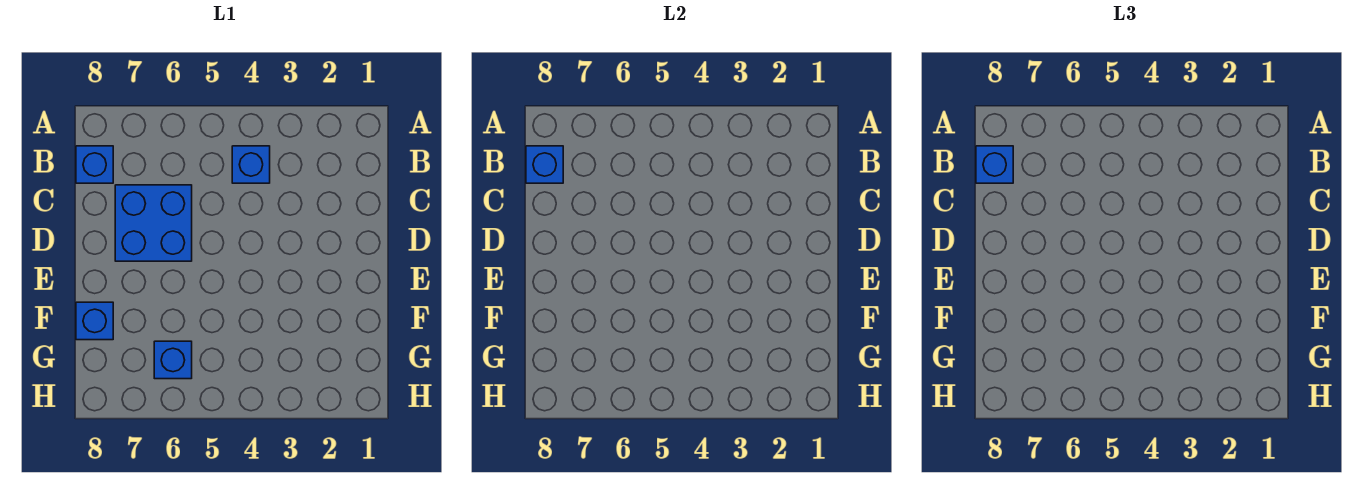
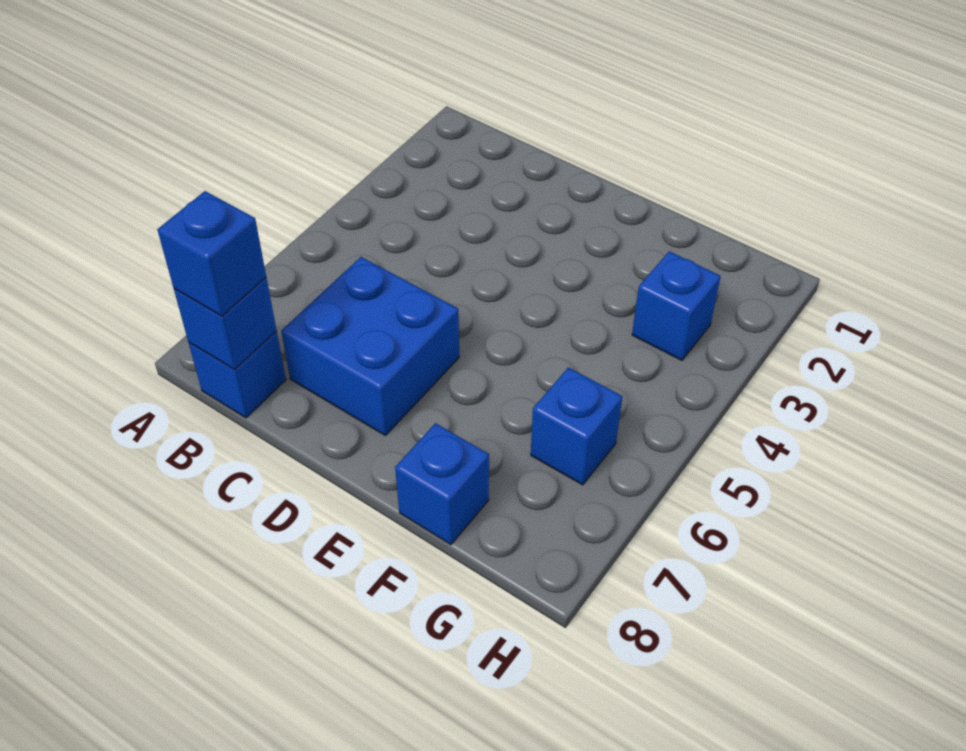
blue 1x1 brick [232,146,270,183] -> blue 1x1 brick moved to [632,251,721,360]

